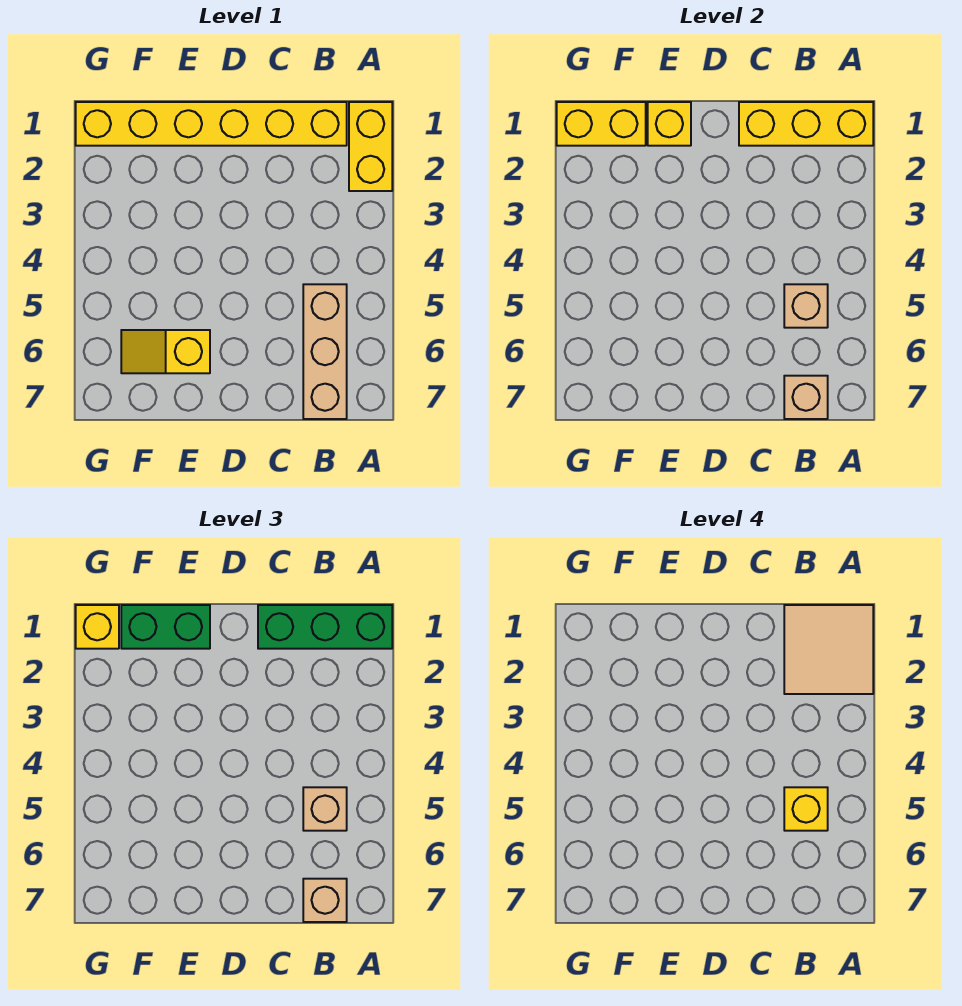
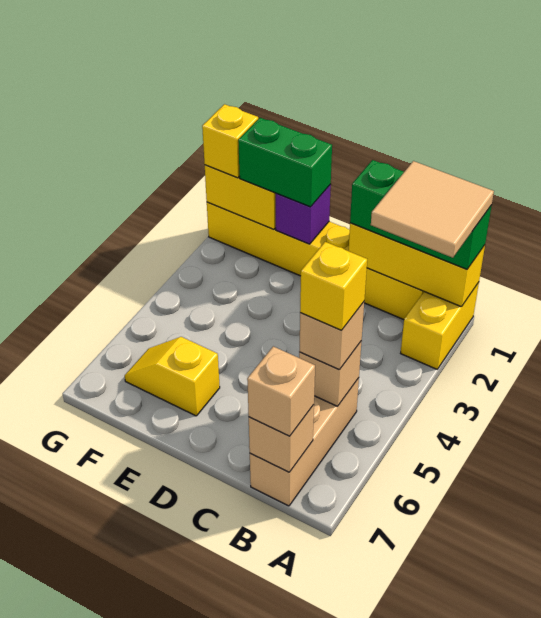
yellow 1x1 brick [648,102,691,146] -> purple 1x1 brick [276,184,331,244]

